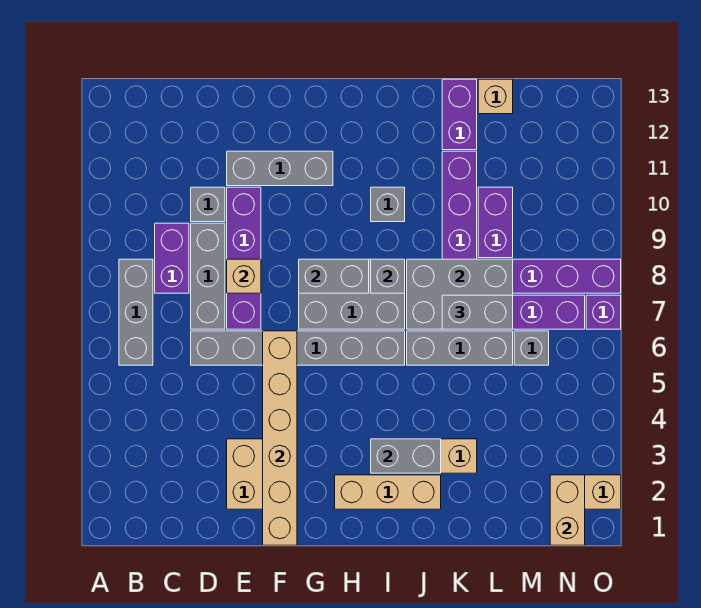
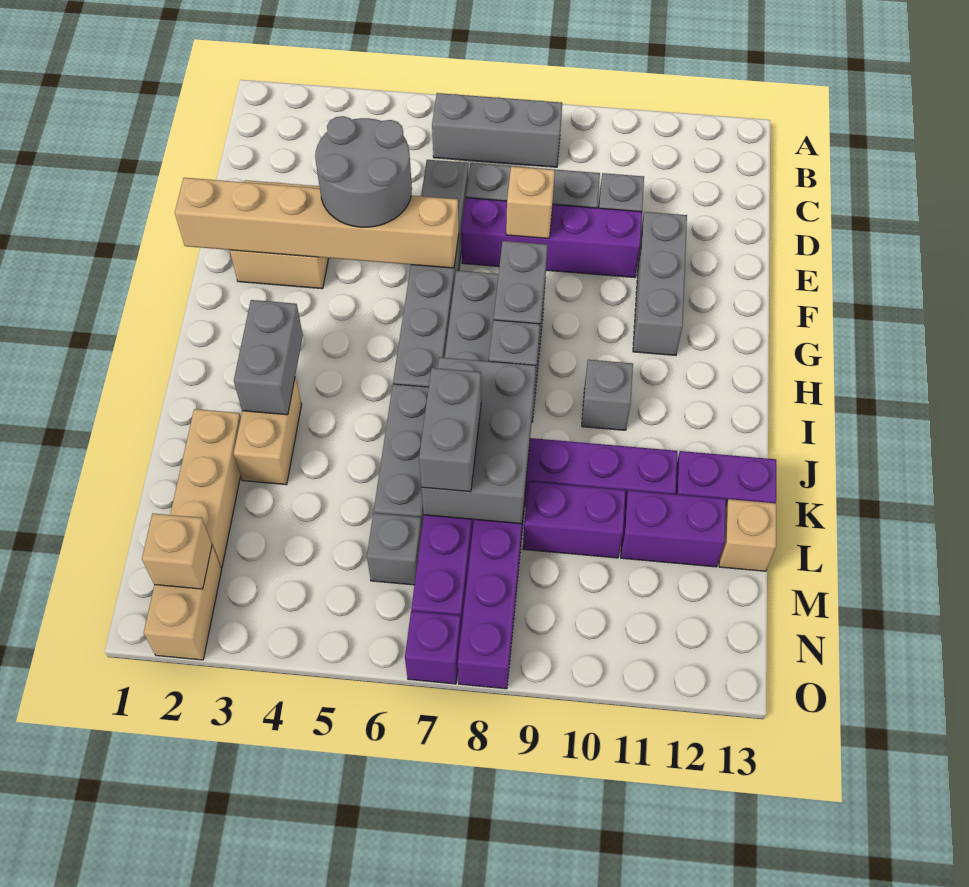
purple 1x2 brick [155,223,189,293] -> purple 1x2 brick moved to [621,490,726,567]
none -> grey 2x2 round brick [315,116,412,227]
tan 1x3 brick [335,475,441,509] -> tan 1x3 brick moved to [170,409,241,567]
tan 1x2 brick [550,475,585,545] -> tan 1x1 brick [142,514,212,589]

